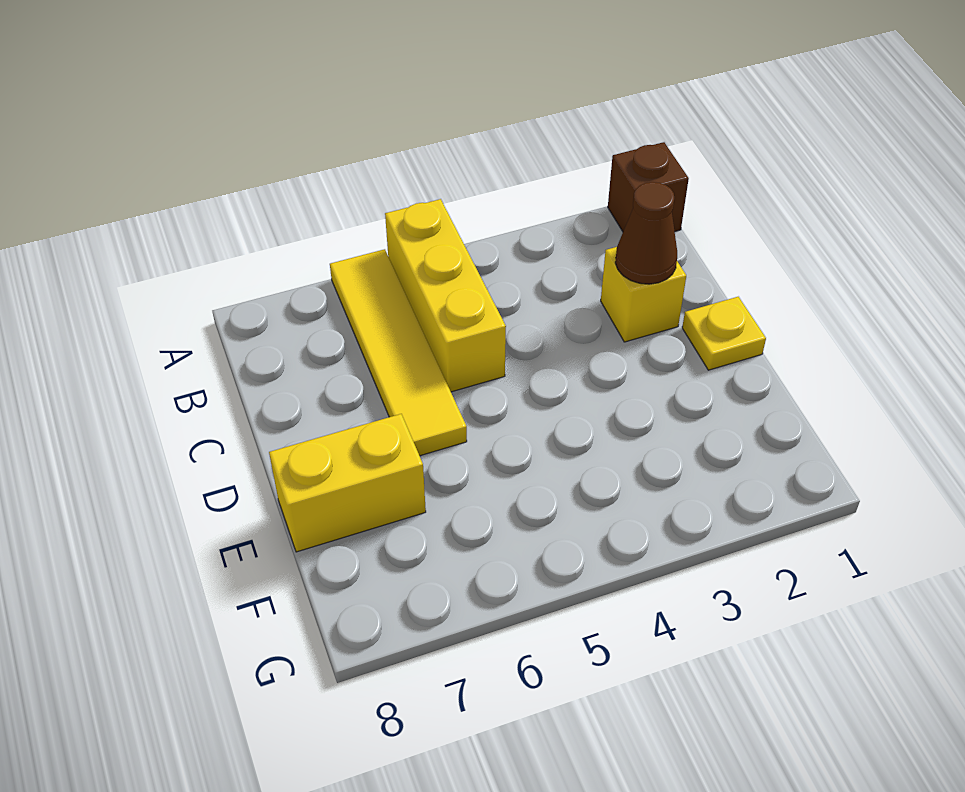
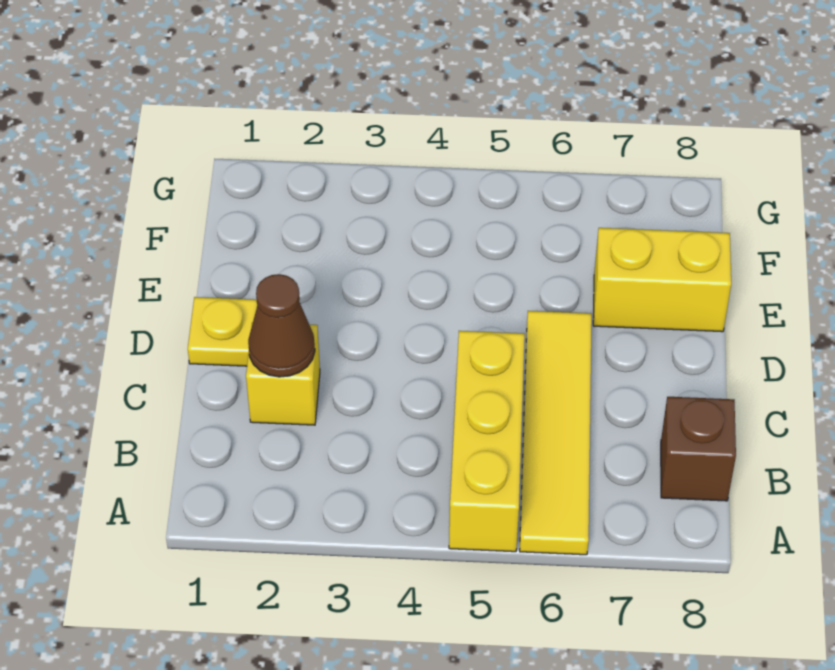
brown 1x1 brick [608,142,689,231] -> brown 1x1 brick moved to [661,397,736,501]

